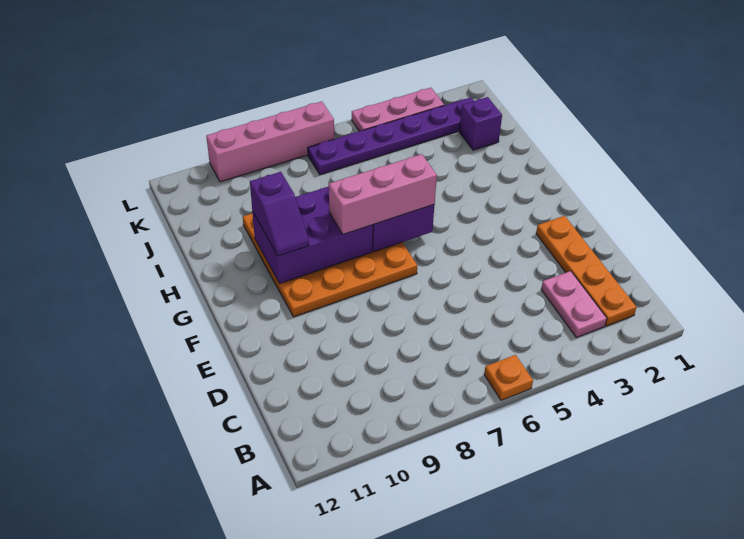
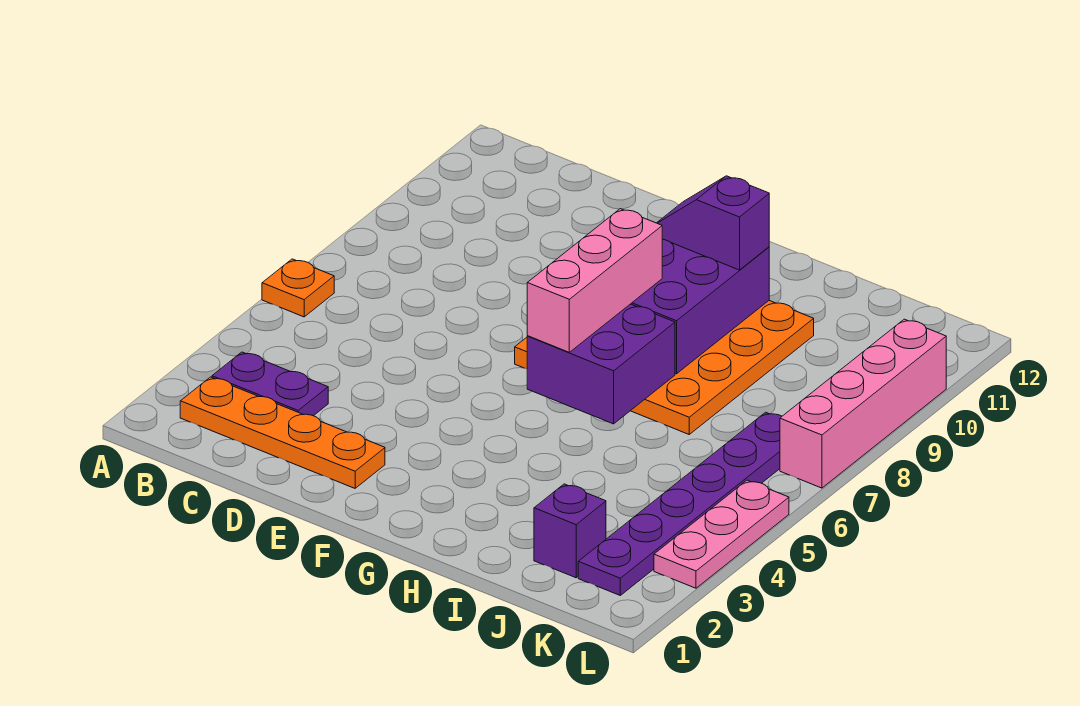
pink 1x2 plate [541,271,607,337] -> purple 1x2 plate [212,352,328,416]

